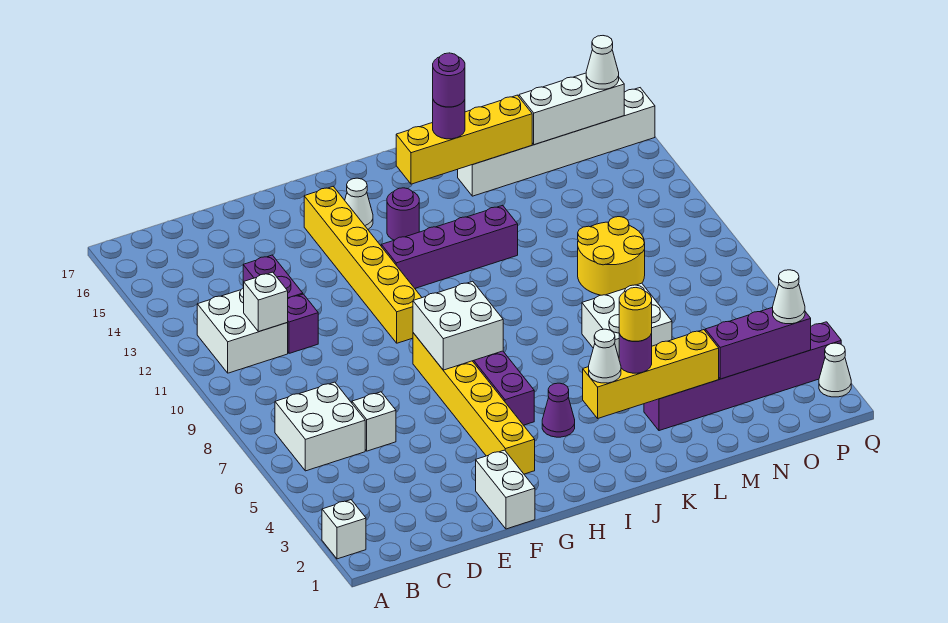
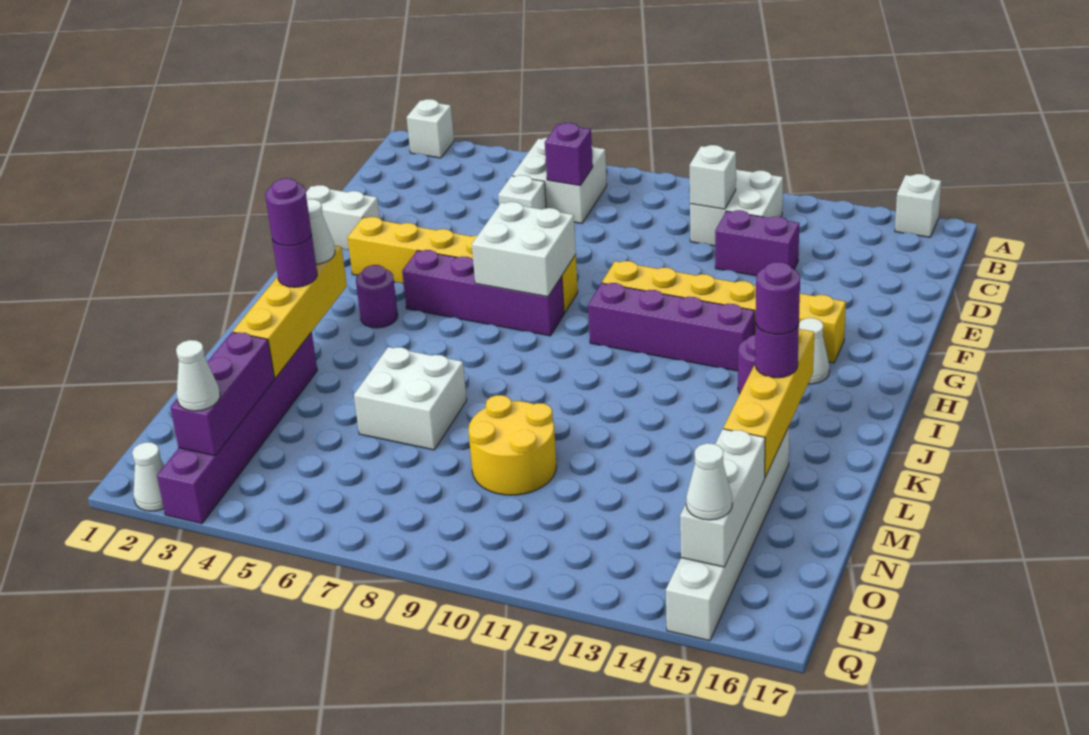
none -> white 1x1 brick [895,174,941,237]
purple 1x1 brick [287,294,318,353] -> purple 1x1 brick moved to [545,123,593,186]
purple 1x4 brick [381,205,518,288] -> purple 1x4 brick turned to [588,283,755,371]
purple 1x1 cone [542,383,575,437] -> purple 1x1 round brick [356,265,398,328]
yellow 1x1 round brick [619,288,652,341] -> purple 1x1 round brick [265,178,311,246]

